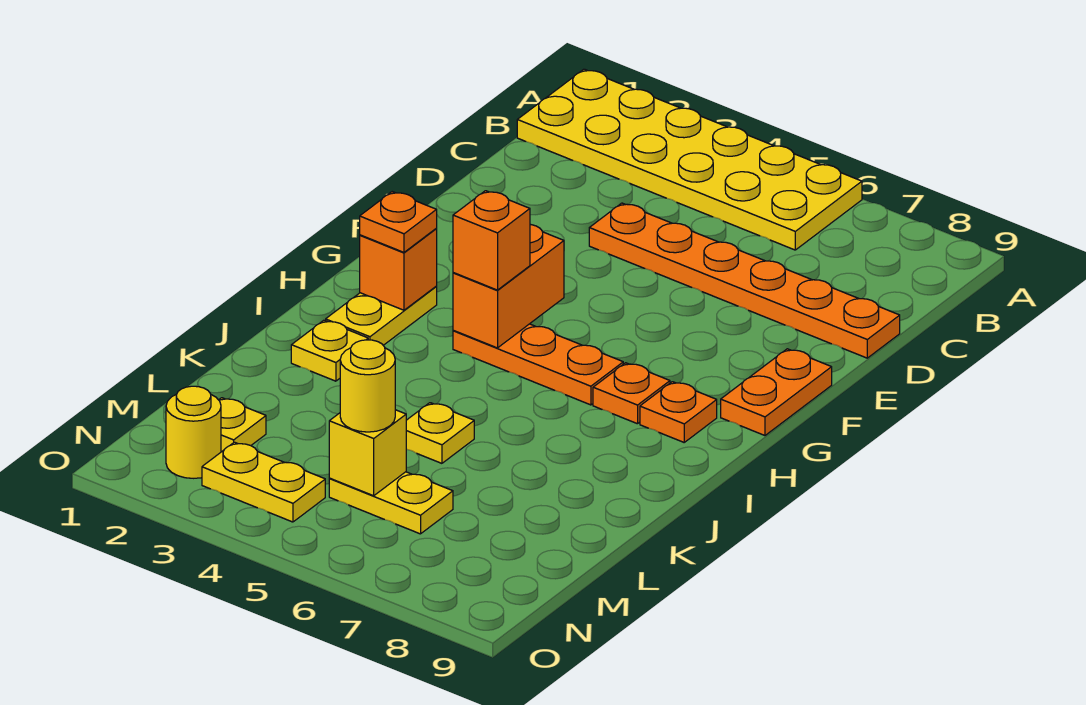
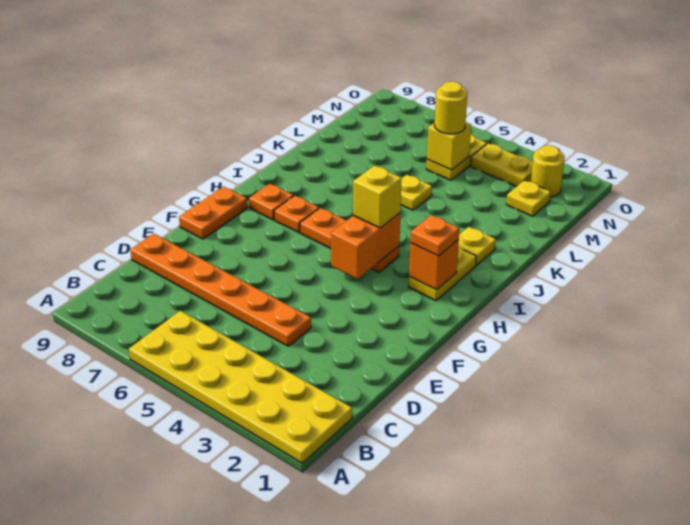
orange 1x1 brick [453,191,530,290] -> yellow 1x1 brick [353,166,402,228]
yellow 1x2 plate [329,472,453,534] -> yellow 1x2 plate turned to [426,134,487,180]

